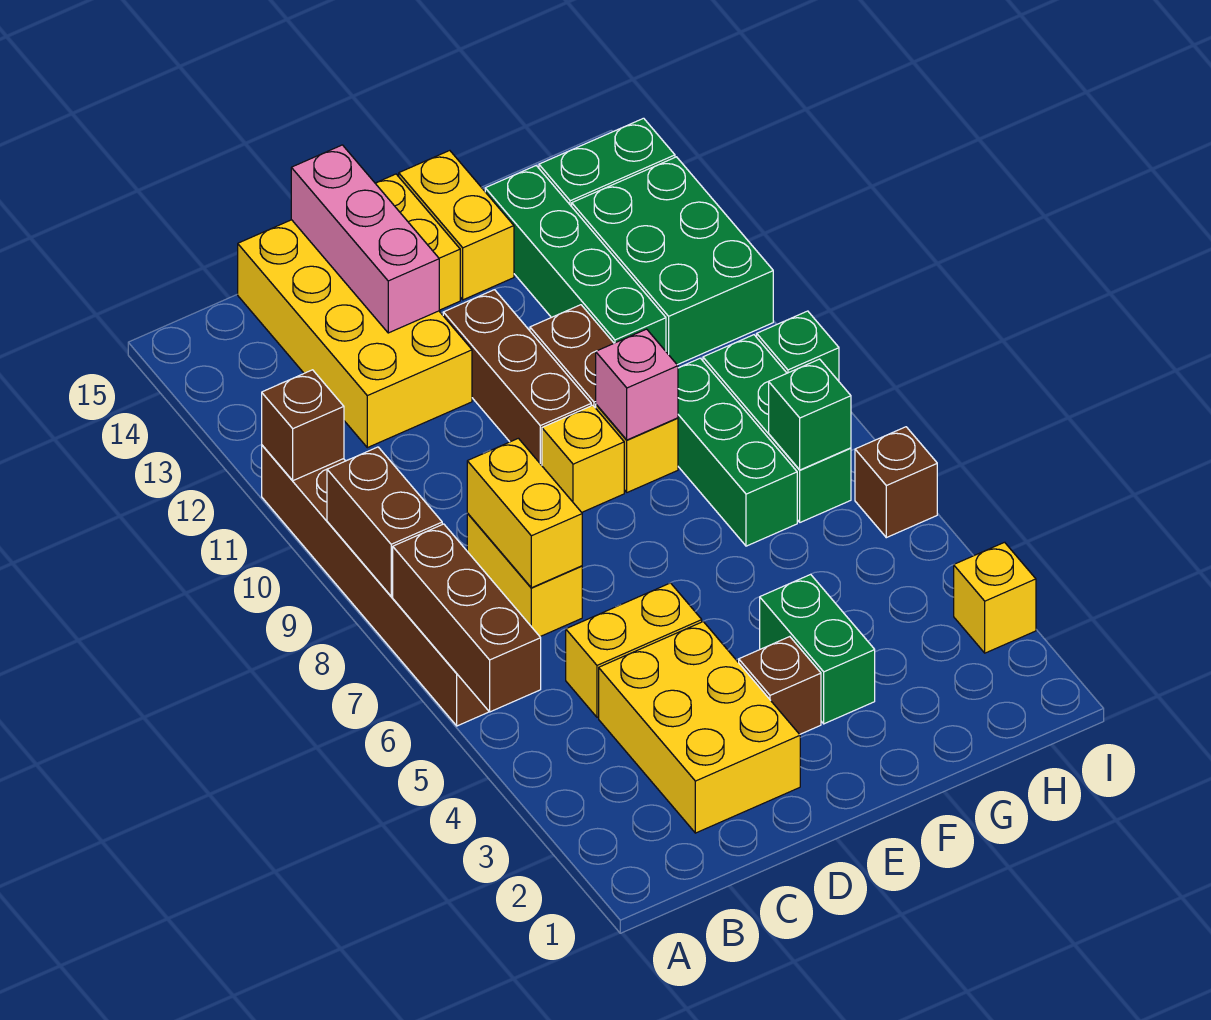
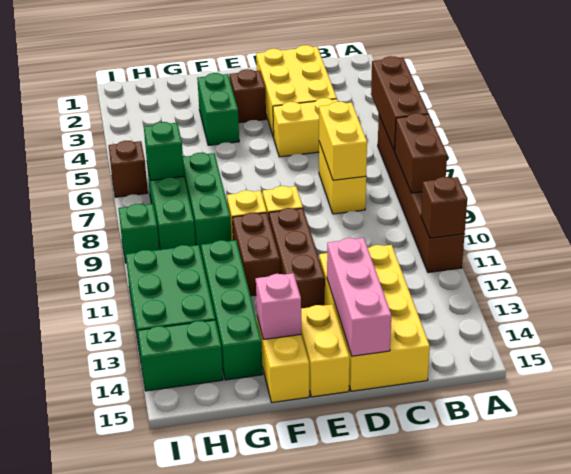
pink 1x1 brick [596,329,678,440] -> pink 1x1 brick moved to [256,273,301,340]
yellow 1x1 brick [954,542,1036,653] -> none

